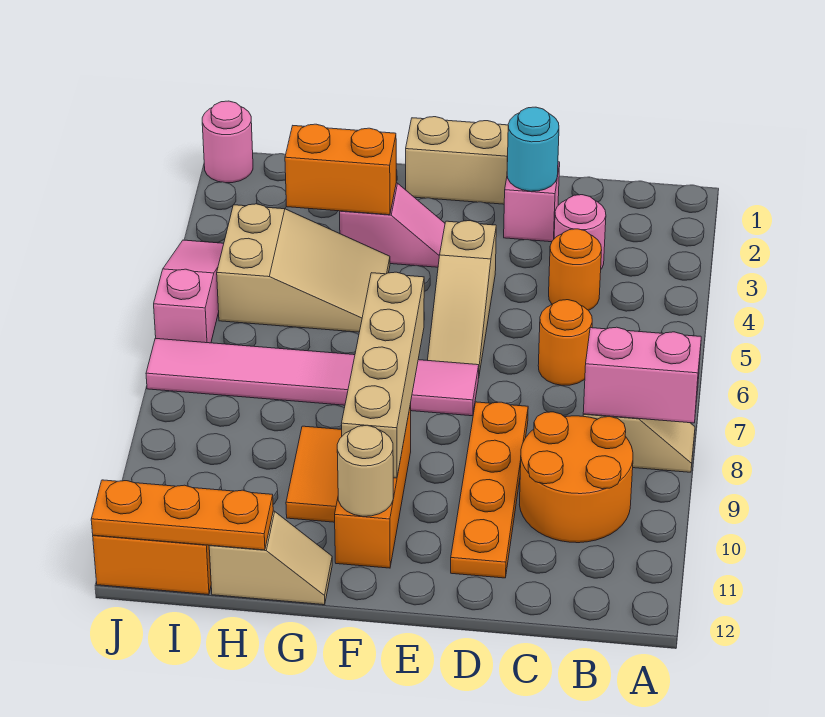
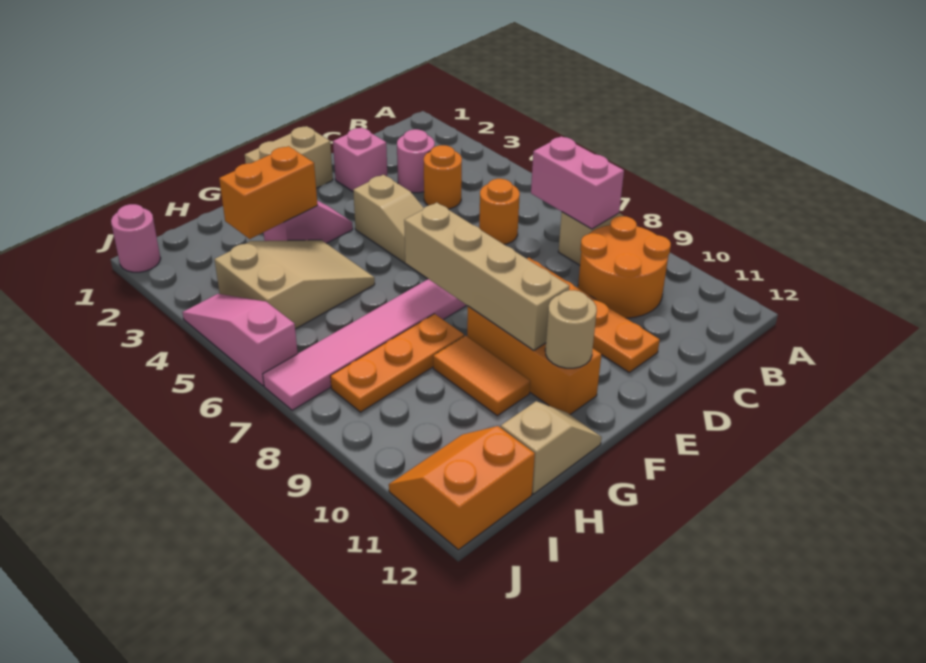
pink 1x2 brick [583,327,701,423] -> pink 1x2 brick turned to [531,136,624,229]
cyan 1x1 round brick [507,107,559,191] -> none
orange 1x3 plate [91,480,273,550] -> orange 1x3 plate moved to [330,314,464,412]

